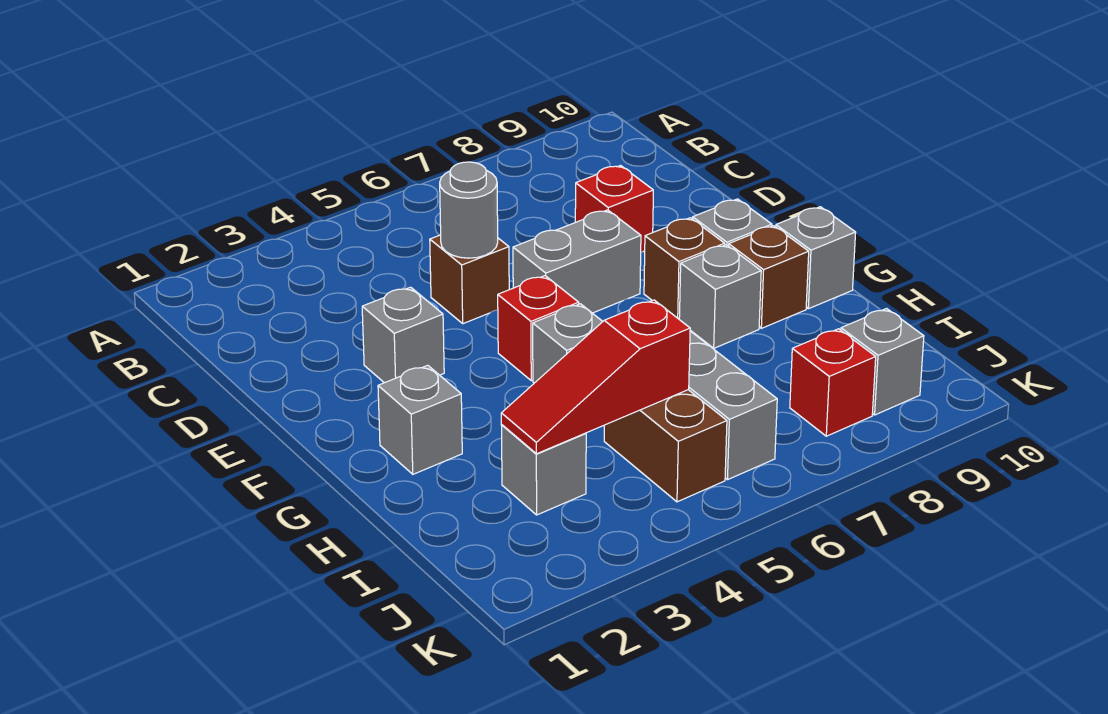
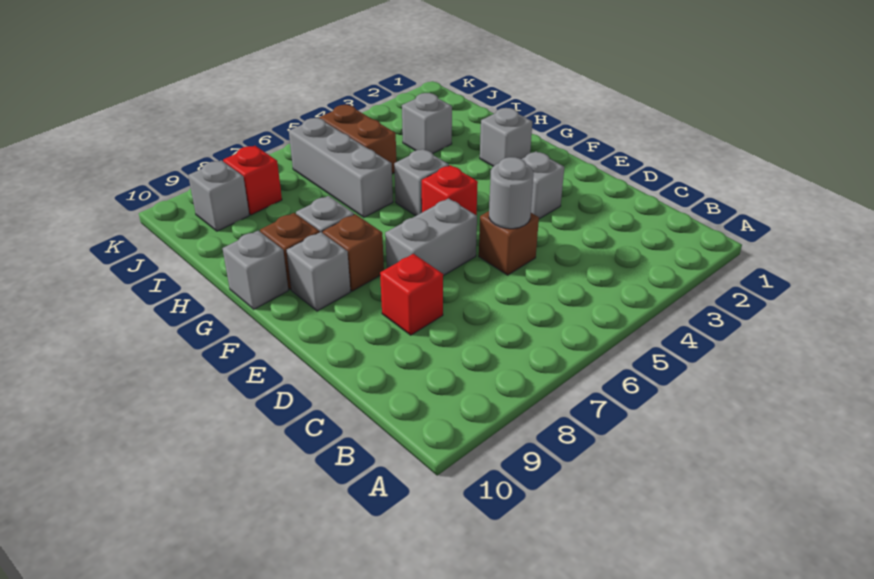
red 1x3 slope [501,300,690,454] -> none

